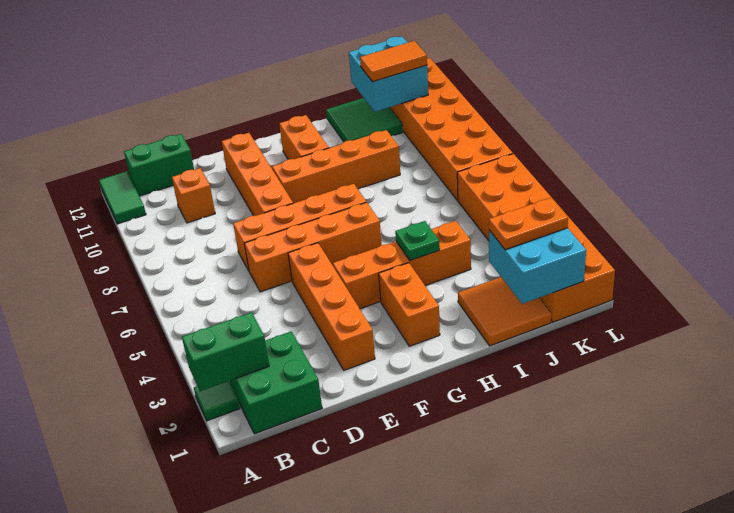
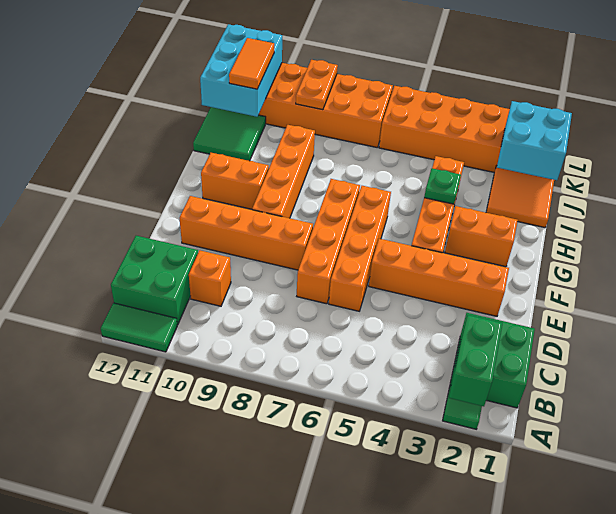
green 1x2 brick [124,134,194,196] -> green 2x2 brick [111,236,198,325]
orange 1x2 plate [489,198,568,250] -> orange 1x2 plate moved to [296,60,338,110]
cyan 2x2 brick [349,36,428,112] -> cyan 2x3 brick [200,24,282,117]

